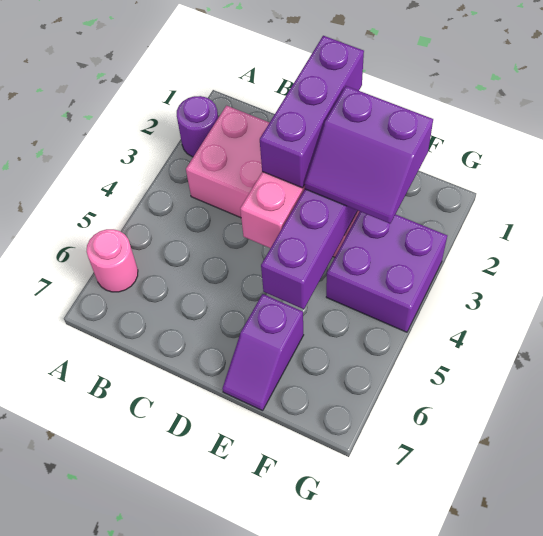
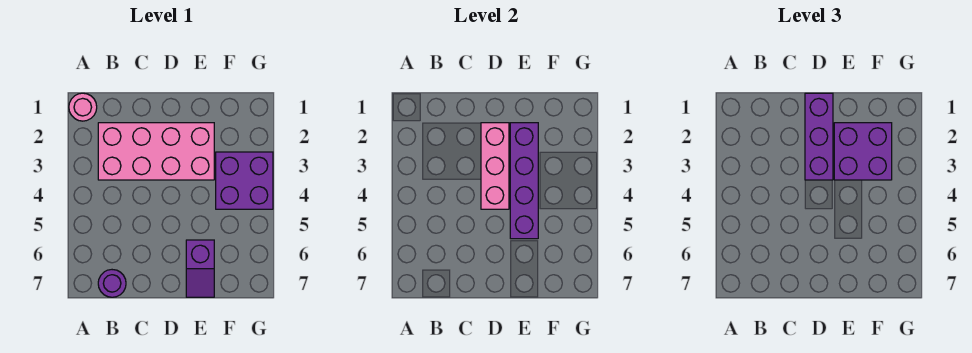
purple 1x1 round brick [177,96,218,157] -> purple 1x1 round brick moved to [98,270,126,297]
pink 1x1 round brick [87,229,138,292] -> pink 1x1 round brick moved to [69,93,97,121]
purple 2x2 slope [305,86,433,224] -> purple 2x2 brick [834,123,892,180]

